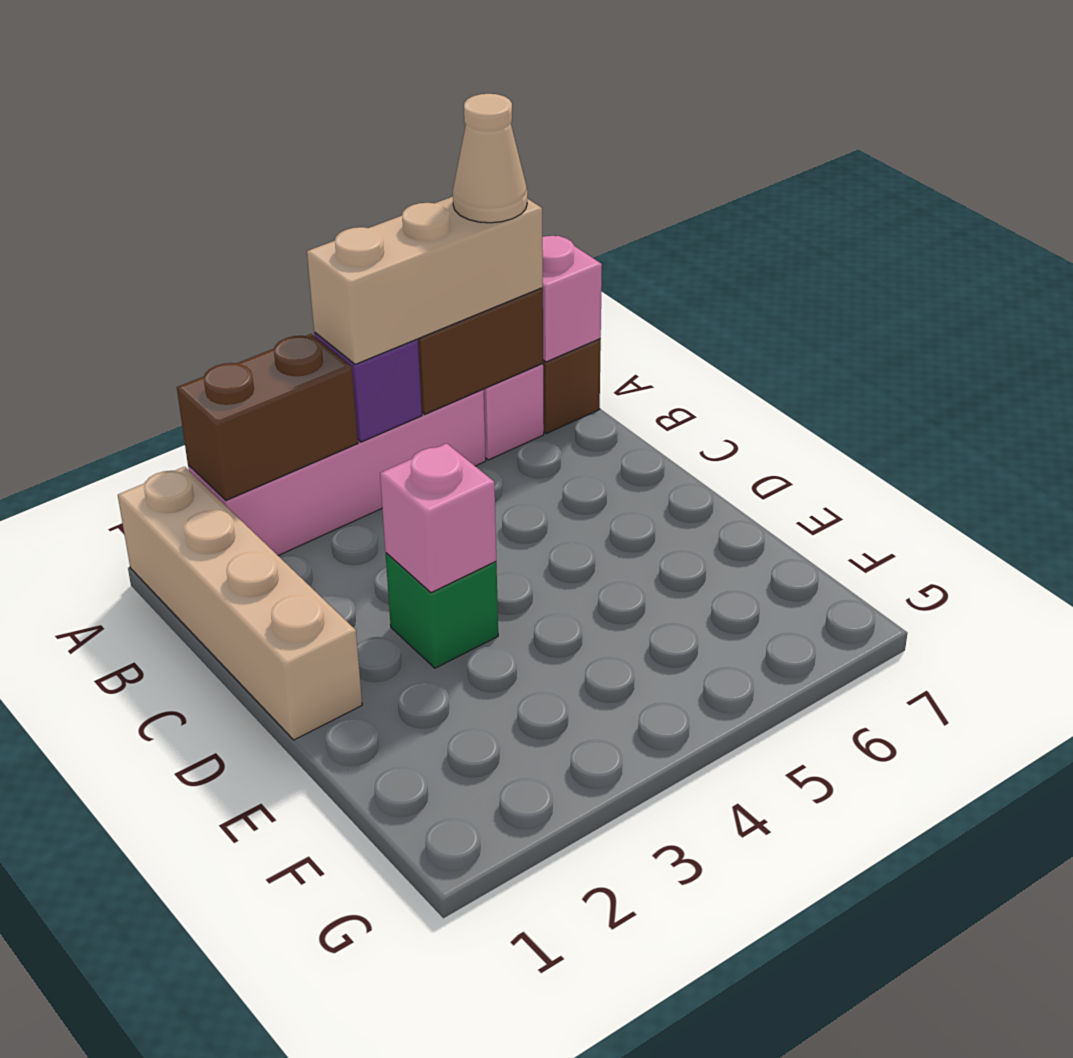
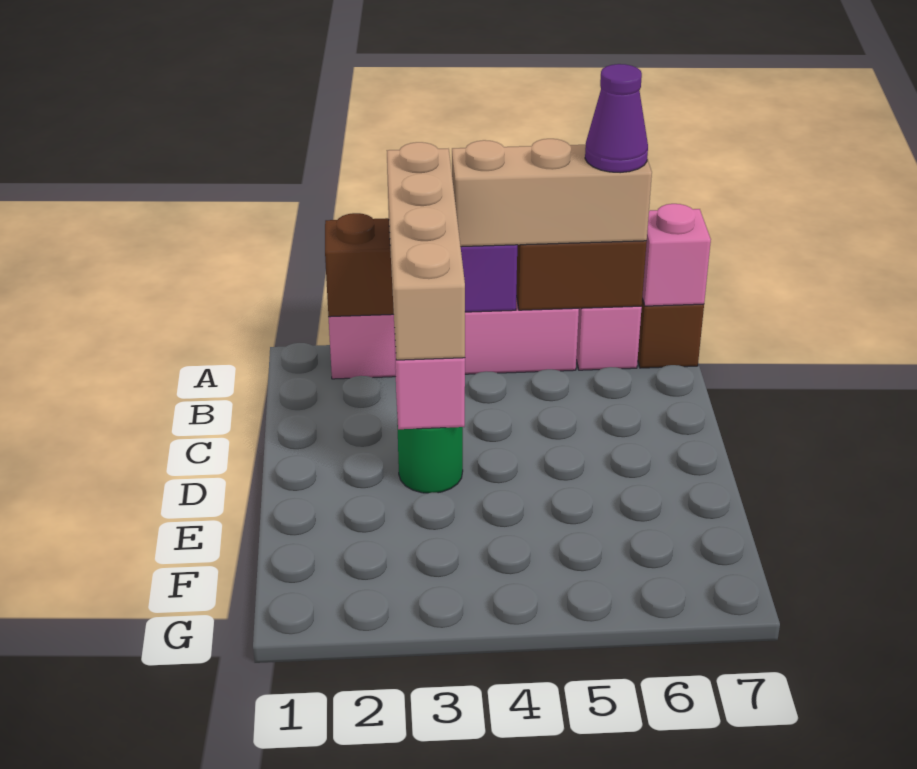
tan 1x4 brick [118,467,362,740] -> tan 1x4 brick moved to [387,142,465,360]
tan 1x1 cone [453,94,527,223] -> purple 1x1 cone [585,64,648,173]
green 1x1 brick [386,553,498,668] -> green 1x1 round brick [397,419,463,493]

